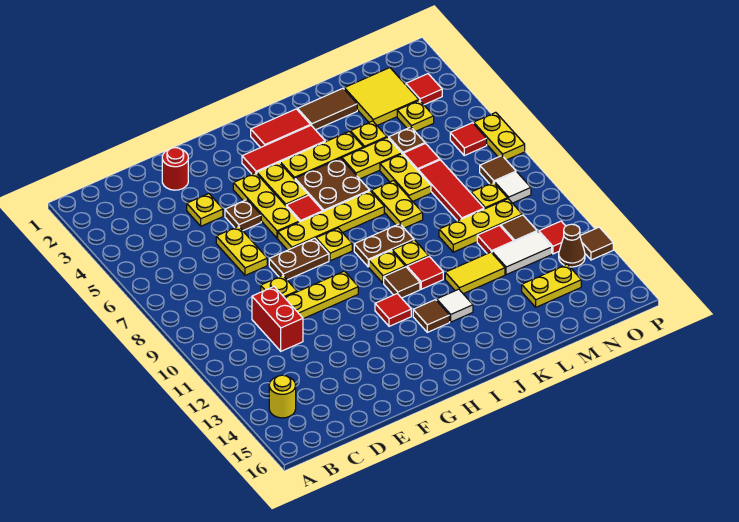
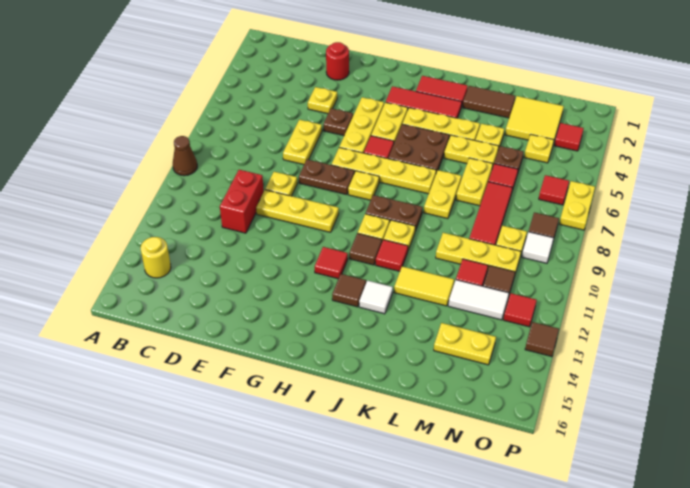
brown 1x1 cone [559,224,585,267] -> brown 1x1 cone moved to [173,136,197,176]

